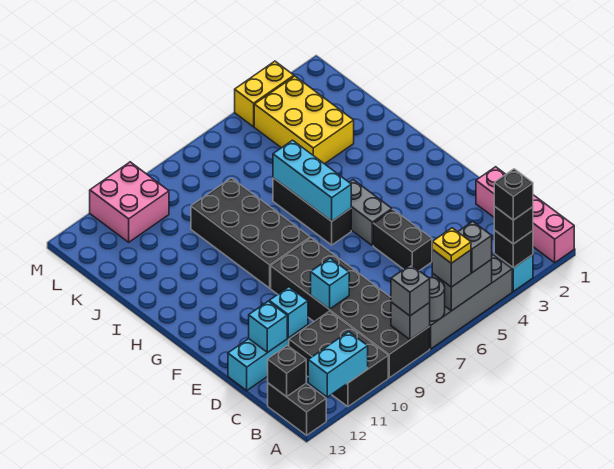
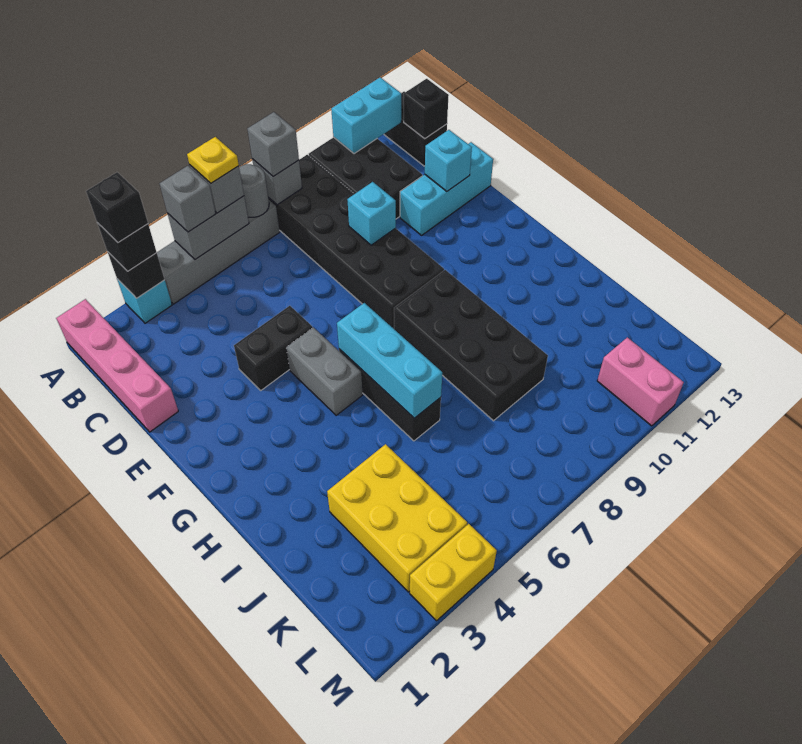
black 1x2 brick [373,210,432,271] -> black 1x2 brick turned to [234,306,312,390]
cyan 1x1 brick [269,287,308,338] -> none
pink 2x2 brick [90,162,169,242] -> pink 1x2 brick [597,337,684,426]

